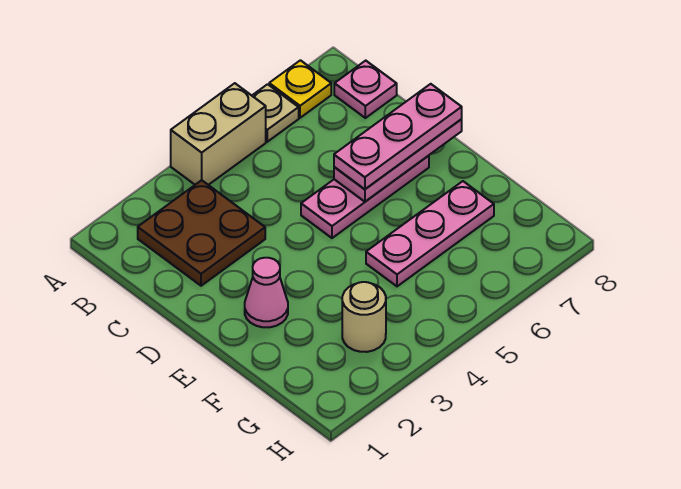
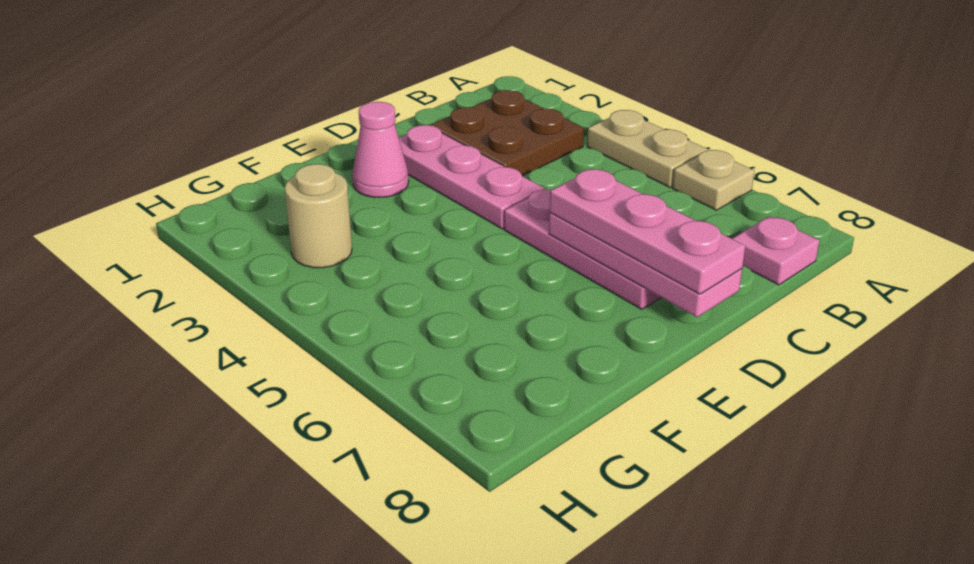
tan 1x2 brick [171,83,266,185] -> tan 1x2 plate [587,110,708,187]
yellow 1x1 plate [269,60,331,118] -> none
pink 1x3 plate [366,181,494,286] -> pink 1x3 plate moved to [399,125,544,229]

